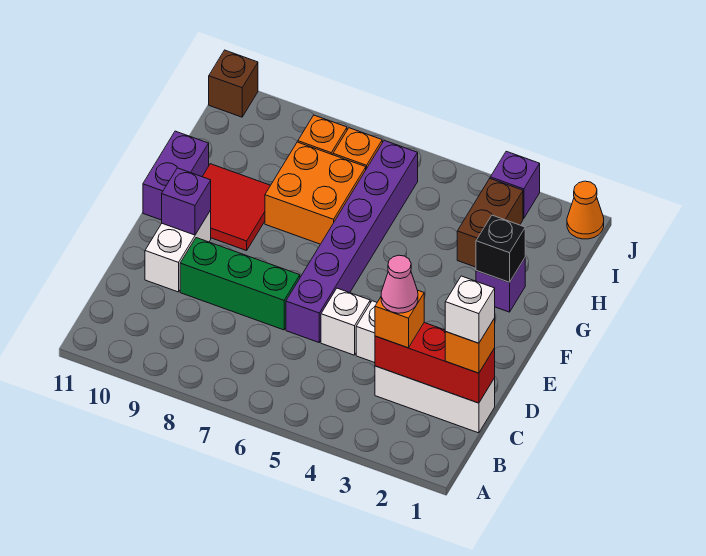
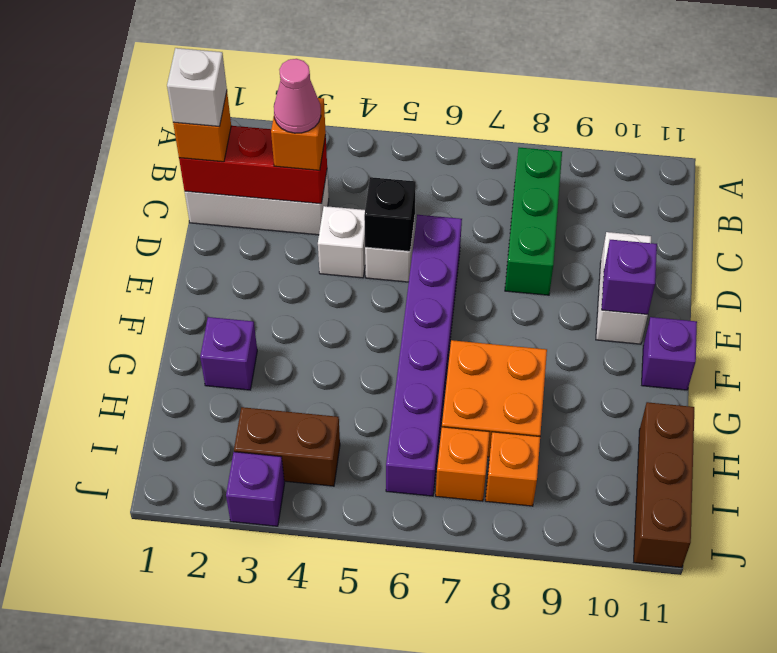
green 1x3 brick [180,238,300,330] -> green 1x3 brick turned to [505,148,562,295]
red 2x2 tile [202,164,270,251] -> none
purple 1x2 brick [143,131,209,220] -> purple 1x1 brick [642,317,697,390]
black 1x1 brick [476,215,525,282] -> black 1x1 brick moved to [364,177,416,251]
brown 1x2 brick [457,179,523,267] -> brown 1x2 brick turned to [234,407,340,486]
orange 1x1 cone [567,181,604,239] -> none
brown 1x1 brick [209,50,258,117] -> brown 1x3 brick [634,402,694,567]

